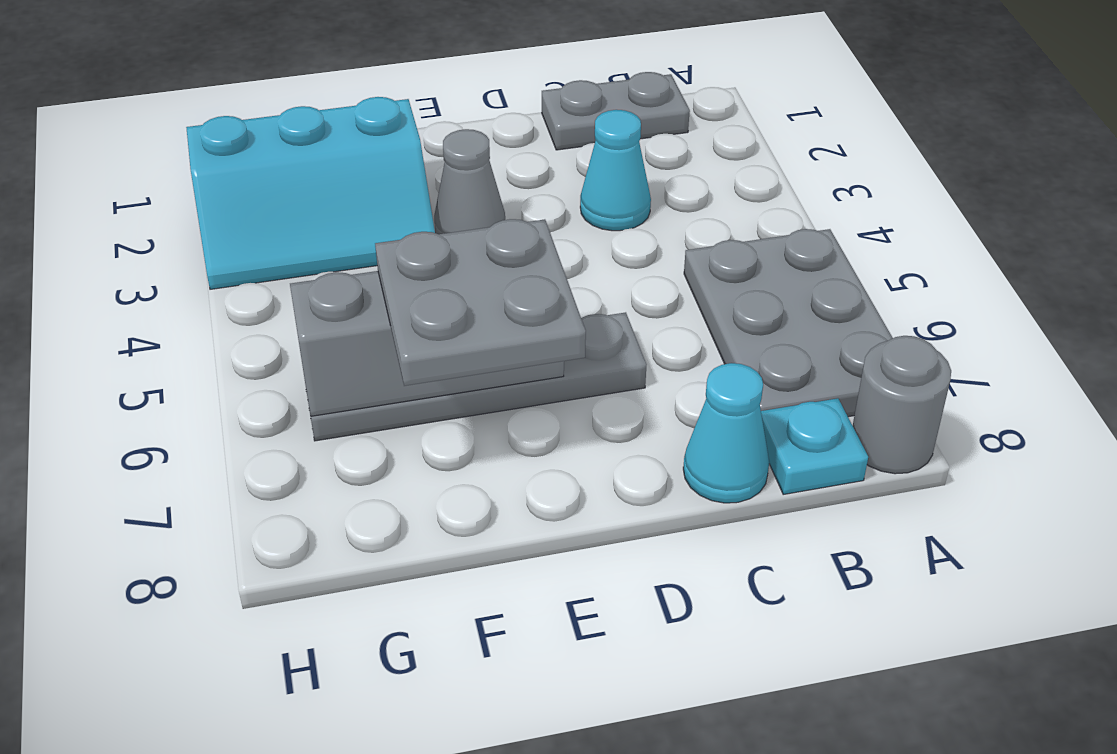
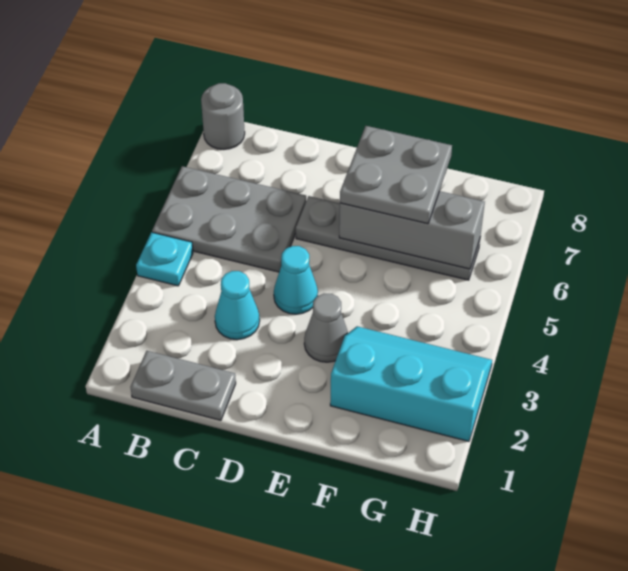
grey 2x3 plate [684,229,893,417] -> grey 2x3 plate turned to [152,166,306,272]
cyan 1x1 plate [761,398,868,494] -> cyan 1x1 plate moved to [136,232,193,286]
cyan 1x1 cone [683,363,769,503] -> cyan 1x1 cone moved to [274,246,318,314]

